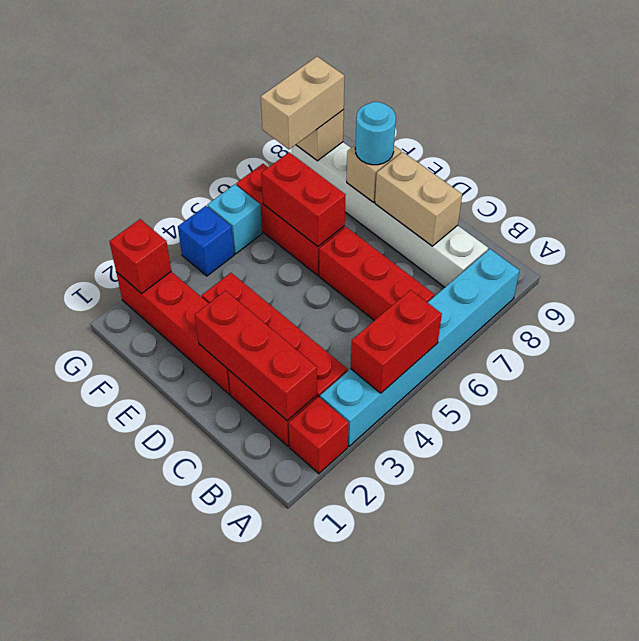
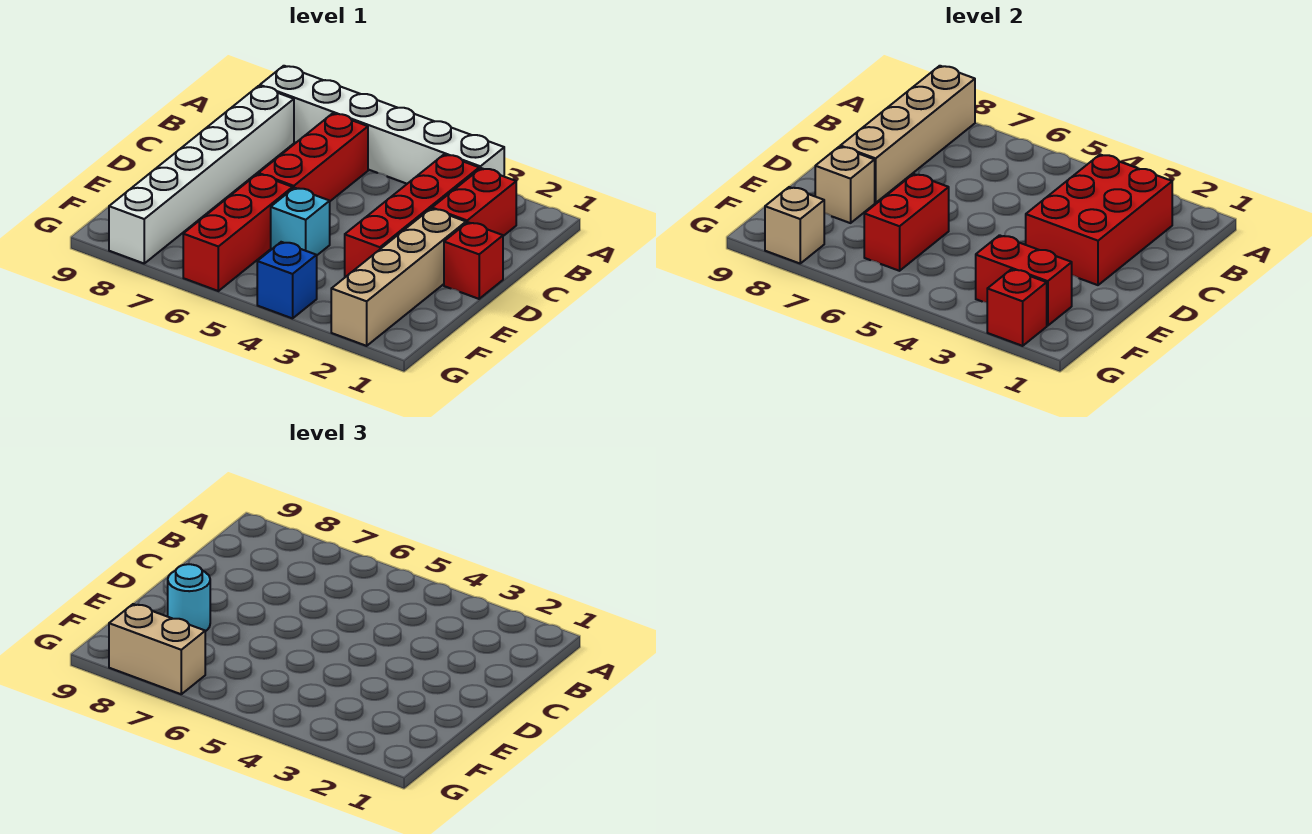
red 1x1 brick [289,397,349,474] -> red 1x1 brick moved to [444,222,503,299]
cyan 1x6 brick [320,249,520,446] -> white 1x6 brick [260,66,504,184]
red 1x2 brick [351,290,442,393] -> red 1x2 brick moved to [976,235,1072,326]
red 1x3 brick [195,291,317,421] -> red 2x3 brick [1026,155,1172,285]
tan 1x2 brick [375,152,462,246] -> tan 1x4 brick [840,66,975,203]
red 1x4 brick [116,272,231,395] -> tan 1x4 brick [331,209,466,346]
cyan 1x1 brick [207,184,262,254] -> cyan 1x1 brick moved to [271,188,330,255]

